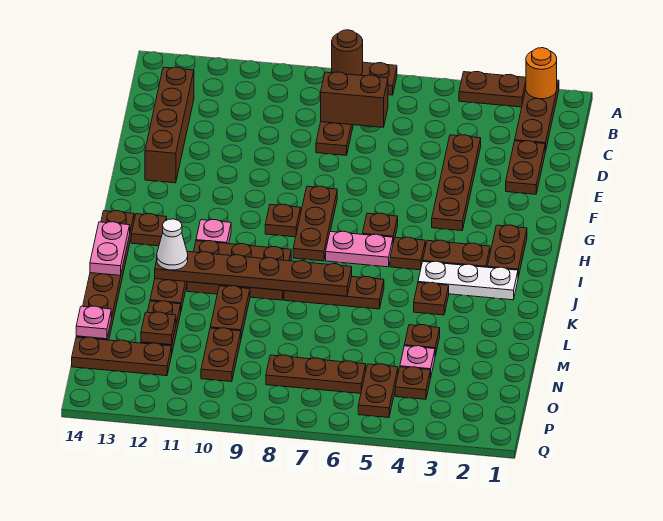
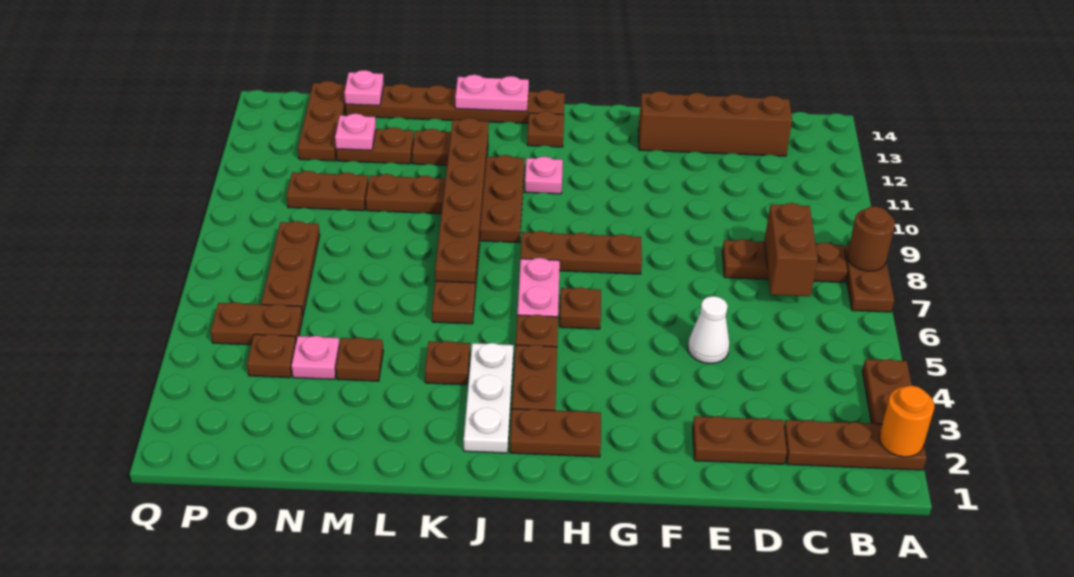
brown 1x4 plate [432,135,481,231] -> none
brown 1x1 plate [265,204,301,237] -> none
white 1x1 cone [157,219,188,270] -> white 1x1 cone moved to [688,296,730,363]
brown 1x1 plate [141,312,176,345] -> pink 1x1 plate [335,114,376,150]

